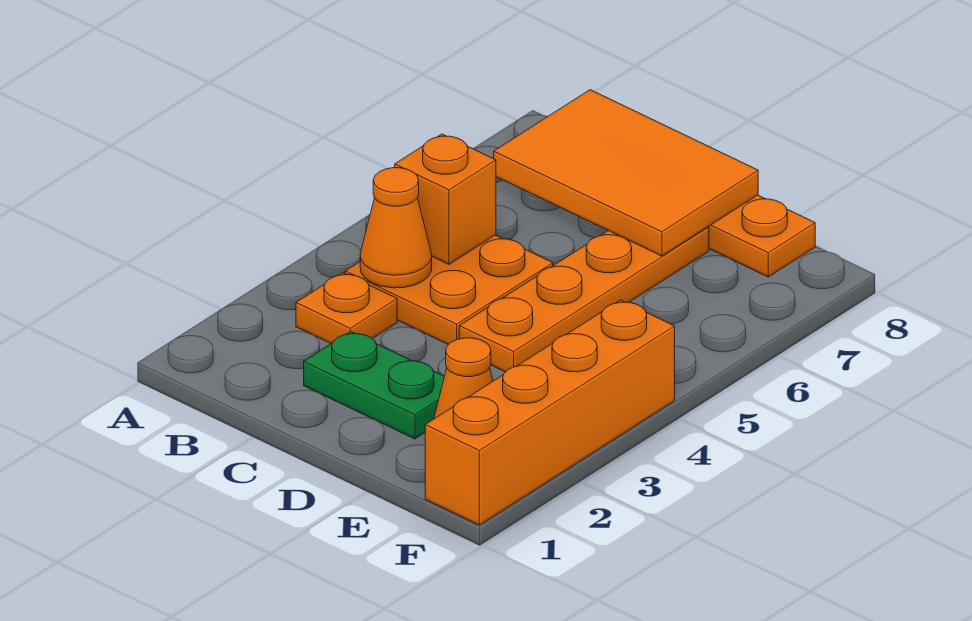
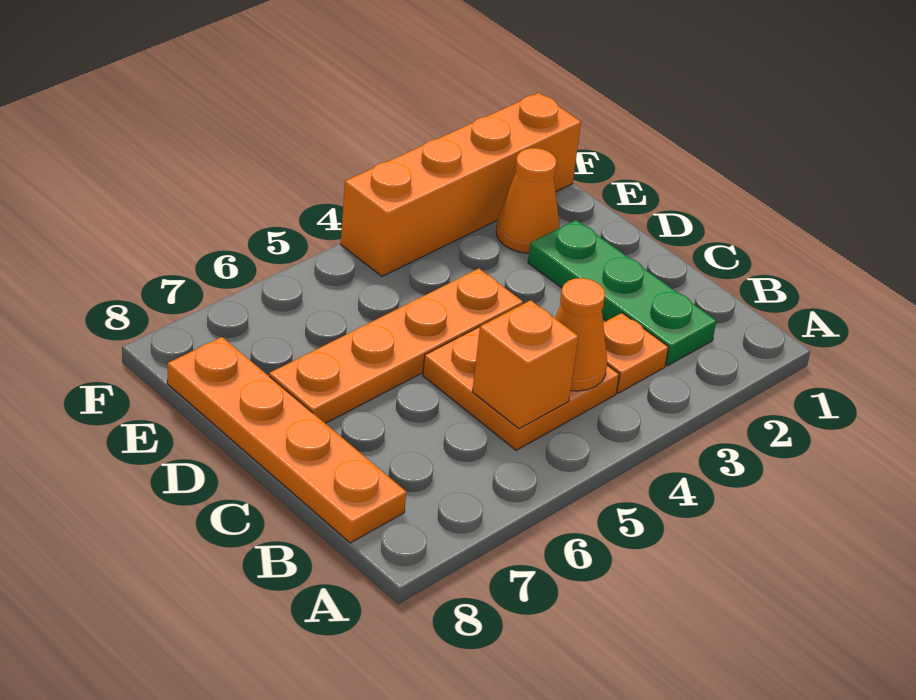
orange 2x3 tile [494,90,758,256] -> none
green 1x2 plate [304,331,444,439] -> green 1x3 plate [528,220,716,366]

